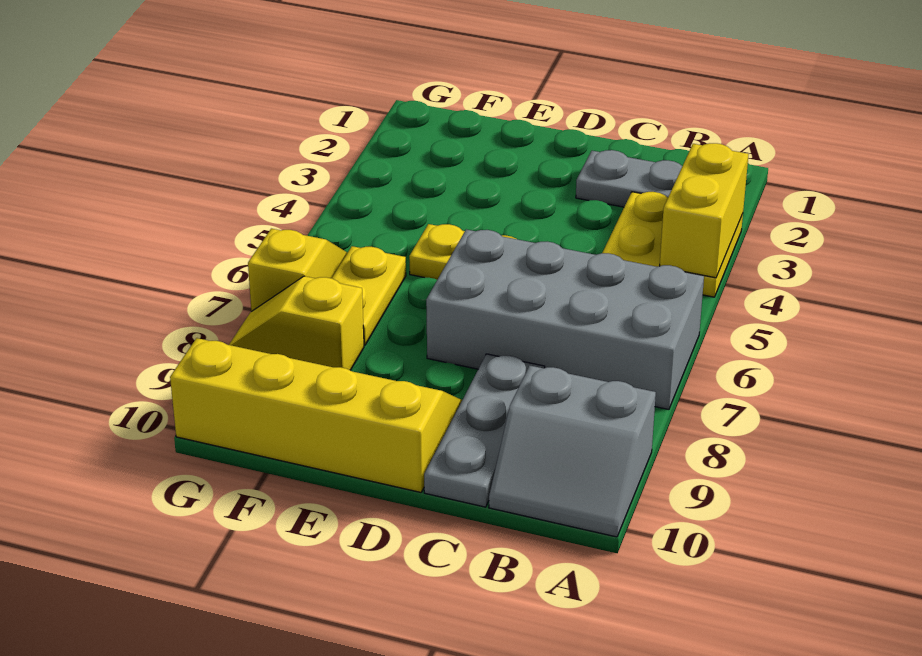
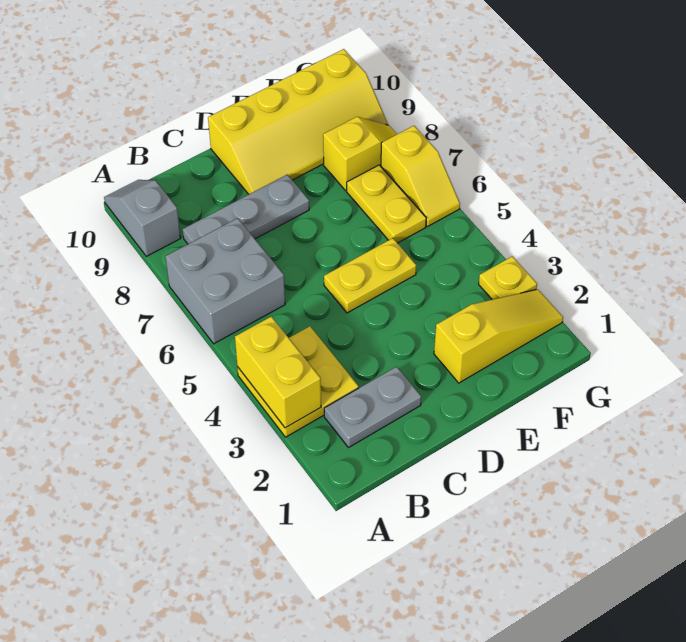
grey 2x4 brick [426,229,704,410] -> grey 2x2 brick [165,218,285,344]
grey 2x2 slope [489,366,656,537] -> grey 1x2 slope [104,180,181,256]
grey 1x3 plate [424,354,545,507] -> grey 1x3 plate turned to [183,175,309,244]
none -> yellow 1x3 slope [434,289,563,383]
none -> yellow 1x1 plate [479,256,537,300]

